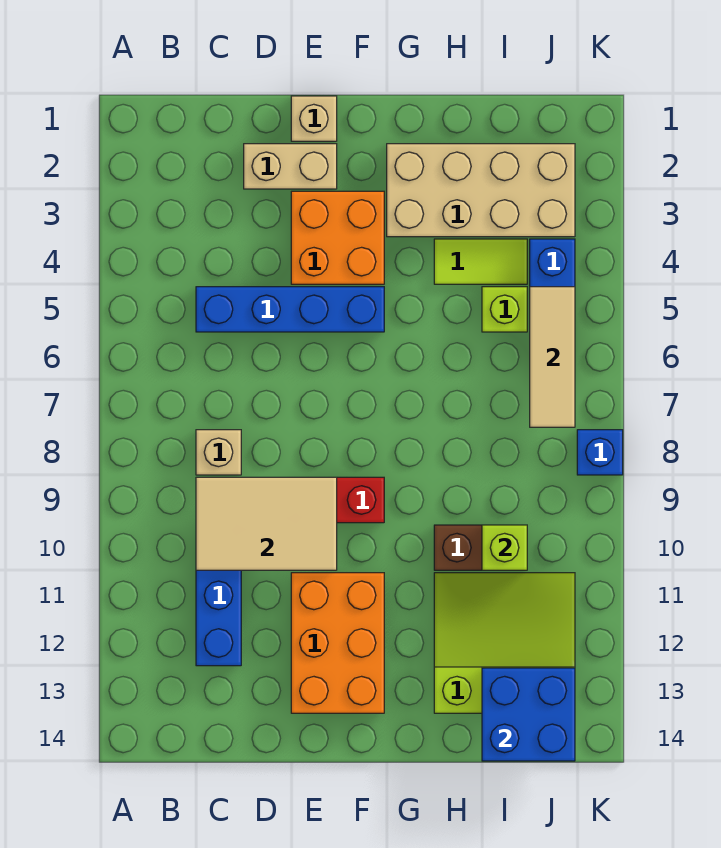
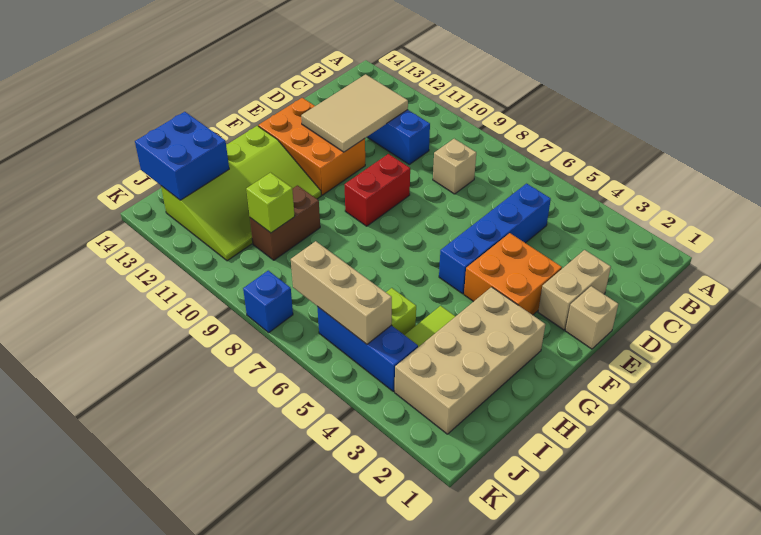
tan 2x3 tile [196,477,337,570] -> tan 2x3 tile moved to [301,74,408,152]
lime 3x3 slope [434,573,575,713] -> lime 3x4 slope [161,126,321,261]
tan 1x3 tile [530,287,575,427] -> tan 1x3 brick [291,241,392,344]

